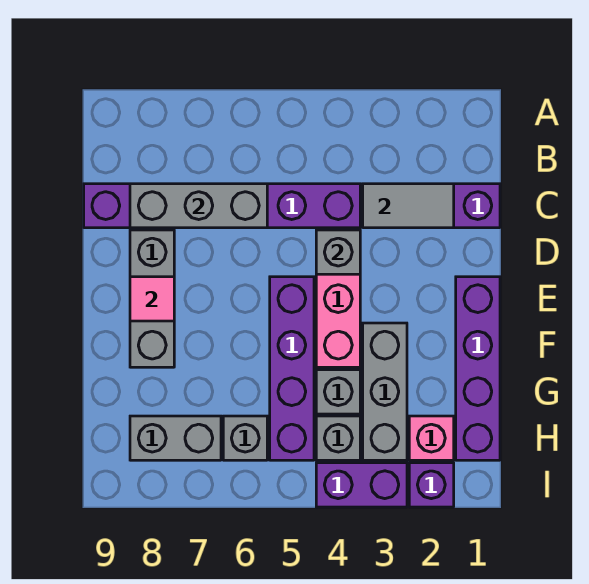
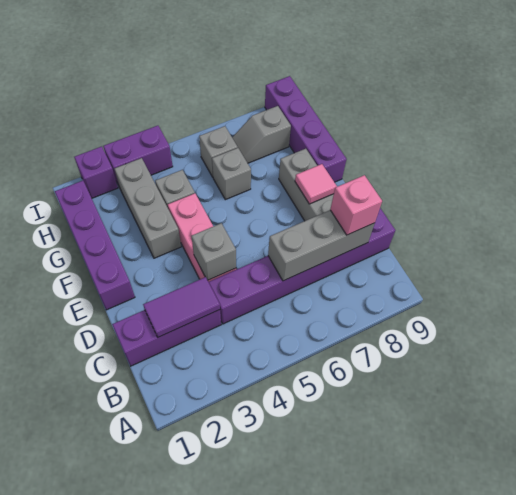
grey 1x2 tile [363,184,454,228] -> purple 1x2 tile [143,277,220,337]
purple 1x4 brick [270,277,314,460] -> purple 1x4 brick moved to [265,76,347,182]
pink 1x1 brick [409,416,454,460] -> pink 1x1 brick moved to [330,175,382,235]
grey 1x1 brick [316,416,360,460] -> grey 1x1 brick moved to [212,148,251,200]
grey 1x2 brick [130,416,221,460] -> grey 1x2 slope [232,106,291,163]

